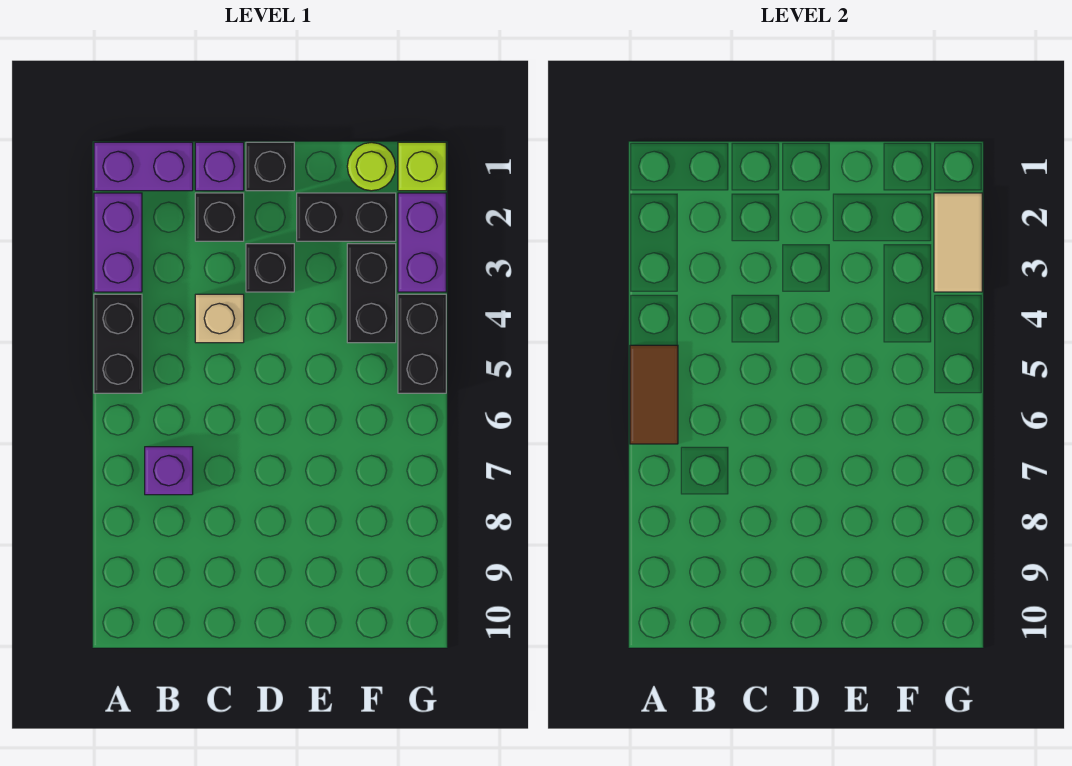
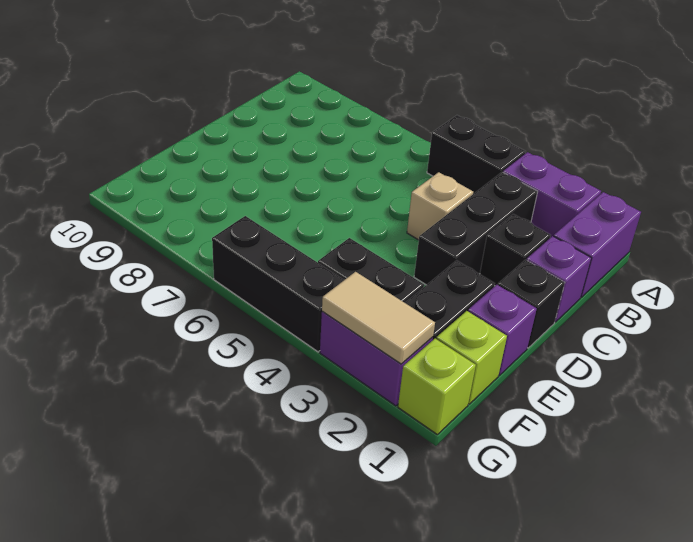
brown 1x2 tile [630,345,678,444] -> none
purple 1x1 brick [145,447,193,495] -> purple 1x1 brick moved to [468,285,537,375]
black 1x1 brick [246,244,294,292] -> black 1x3 brick [414,172,538,285]
lime 1x1 round brick [347,142,396,191] -> lime 1x1 brick [436,311,507,404]
black 1x2 brick [398,294,446,393] -> black 1x3 brick [212,216,344,352]

